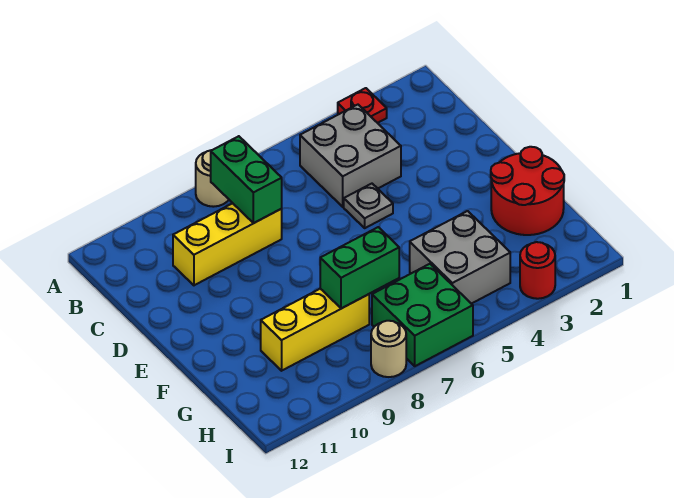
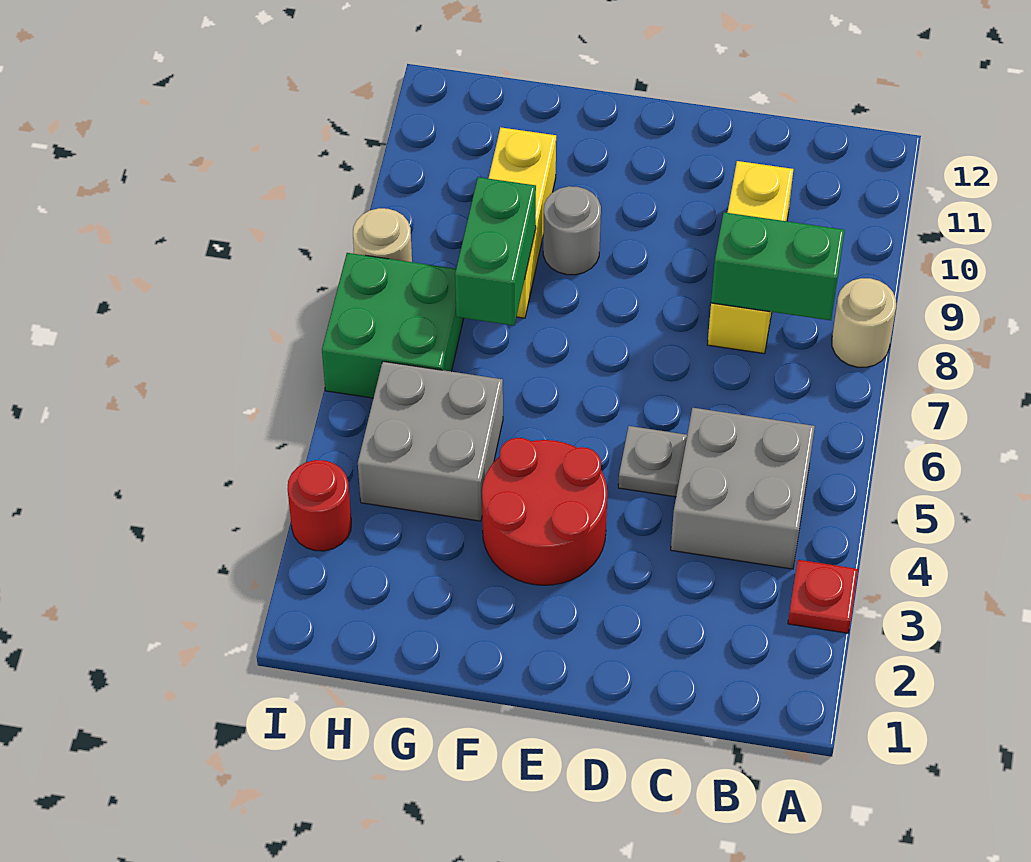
red 2x2 round brick [491,147,564,235] -> red 2x2 round brick moved to [482,438,607,585]
none -> grey 1x1 round brick [543,186,601,275]

